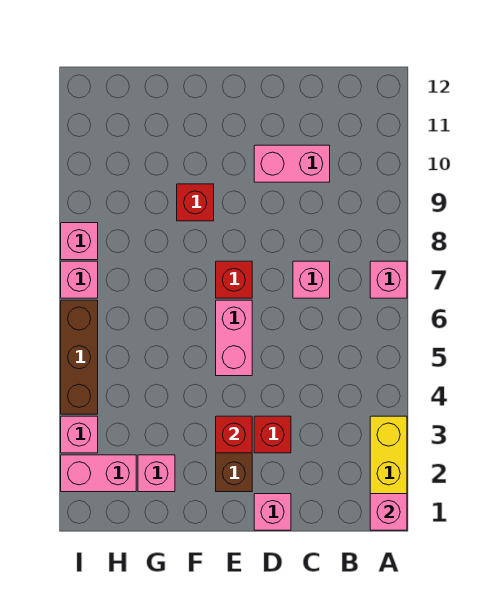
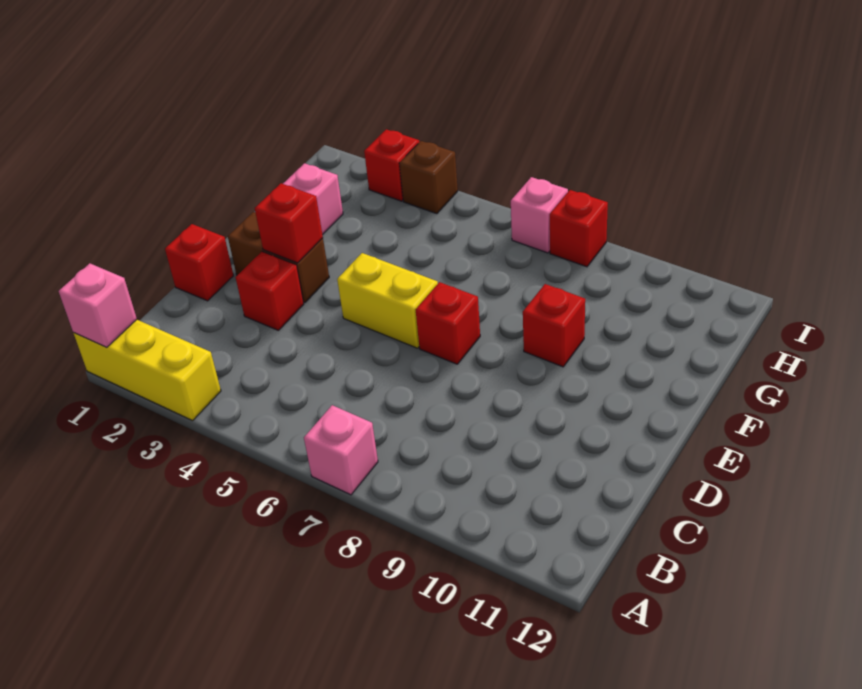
pink 1x1 brick [293,261,330,298] -> none
pink 1x2 brick [254,145,330,182] -> none
pink 1x1 brick [254,494,291,530] -> red 1x1 brick [165,224,234,301]
pink 1x2 brick [216,300,252,376] -> yellow 1x2 brick [337,253,438,348]
pink 1x2 brick [61,455,136,492] -> none
pink 1x1 brick [61,416,98,453] -> red 1x1 brick [364,129,419,201]
brown 1x3 brick [61,300,98,414] -> brown 1x1 brick [399,141,458,214]
pink 1x1 brick [61,223,98,260] -> red 1x1 brick [550,190,608,267]

